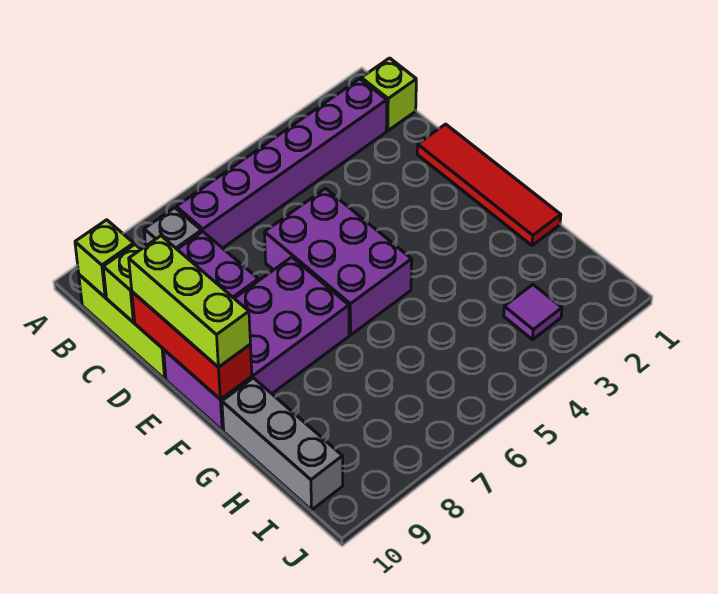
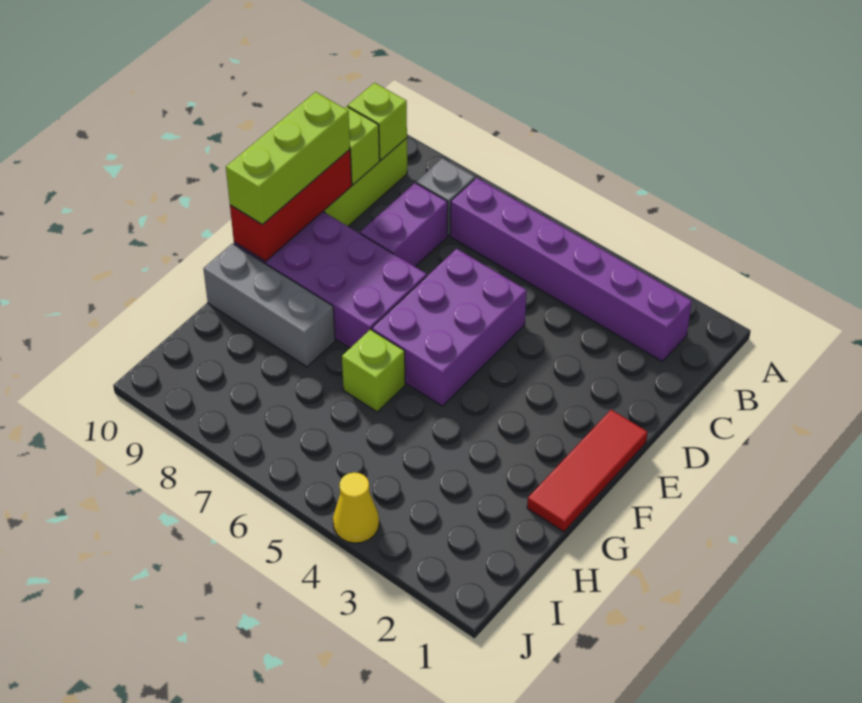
lime 1x1 brick [361,58,416,131] -> lime 1x1 brick moved to [342,329,405,412]
red 1x4 tile [417,124,561,246] -> red 1x3 tile [527,410,648,532]
grey 1x3 brick [222,378,343,510] -> grey 1x3 brick turned to [203,243,335,367]
purple 1x1 tile [504,285,562,340] -> none
none -> yellow 1x1 cone [333,472,379,543]

